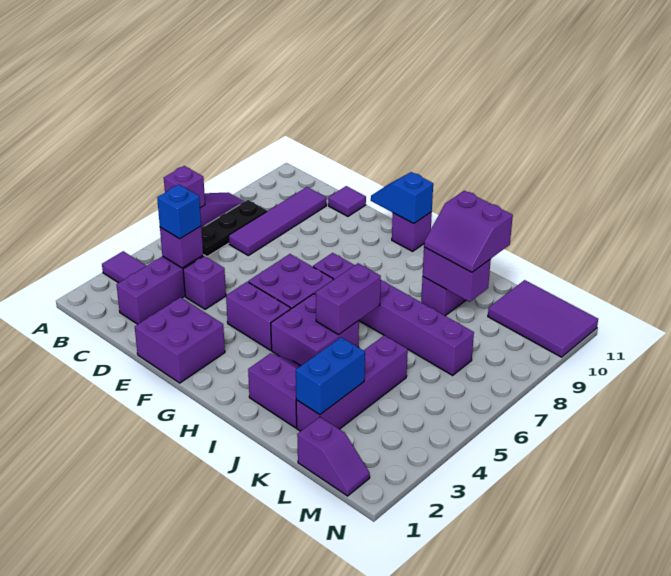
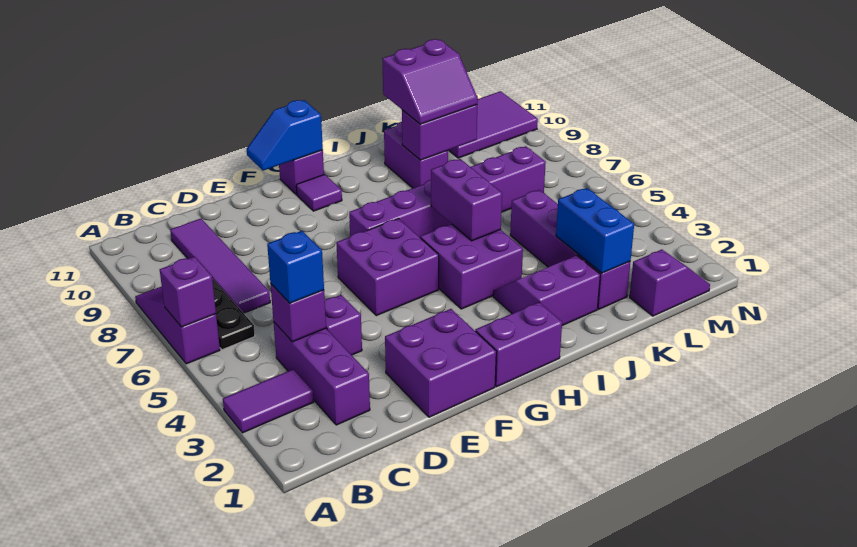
purple 1x1 tile [328,186,366,216] -> purple 1x1 tile moved to [296,174,342,211]
purple 1x2 brick [226,282,291,350] -> purple 1x2 brick moved to [475,302,562,387]

